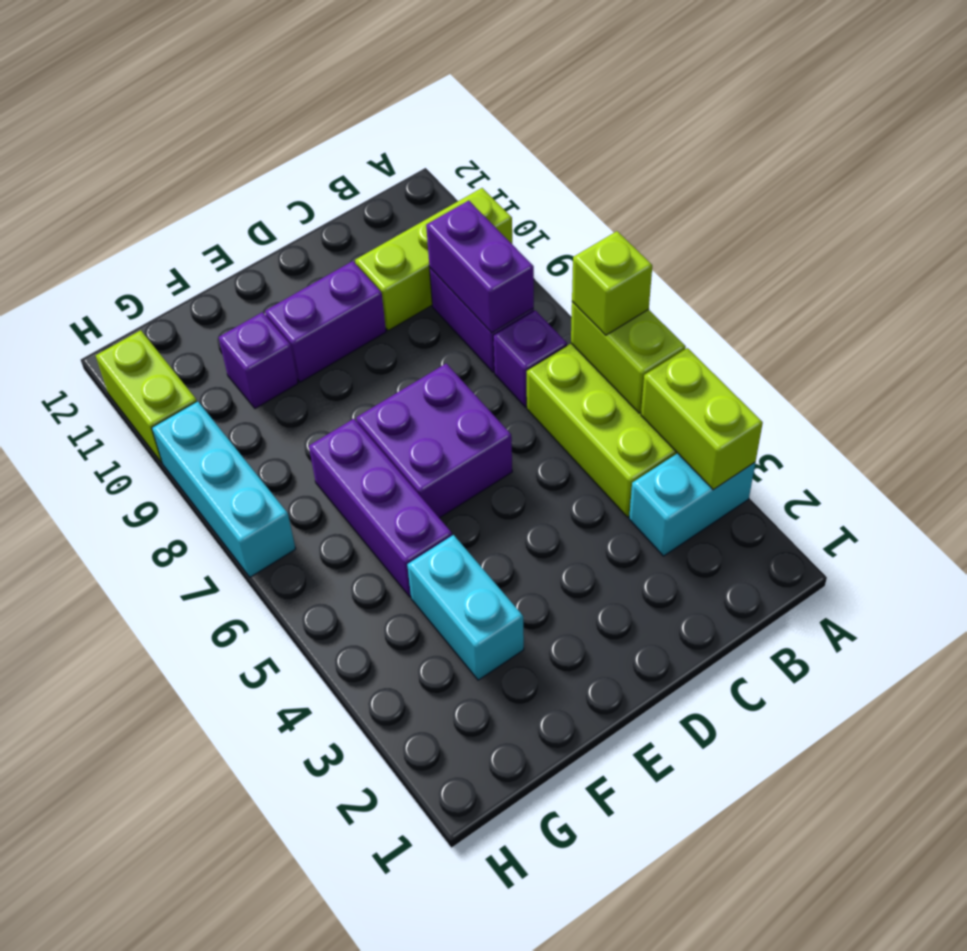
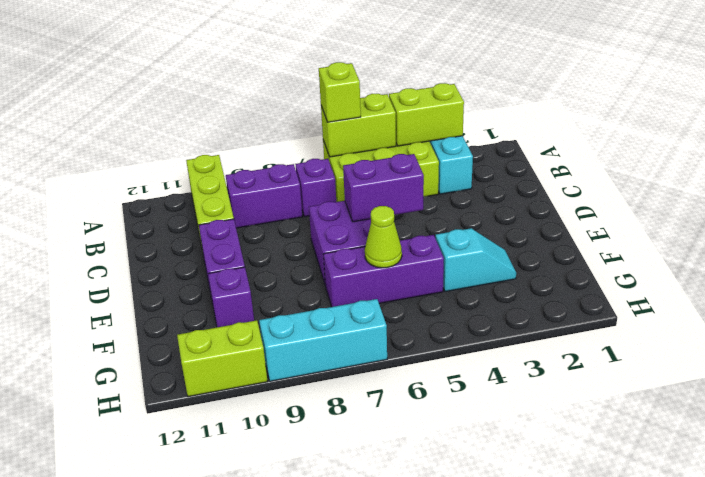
purple 1x2 brick [426,201,534,333] -> purple 1x2 brick moved to [343,154,424,222]
cyan 1x2 brick [407,535,524,680] -> cyan 1x2 slope [436,228,516,292]
none -> lime 1x1 cone [365,206,402,268]

